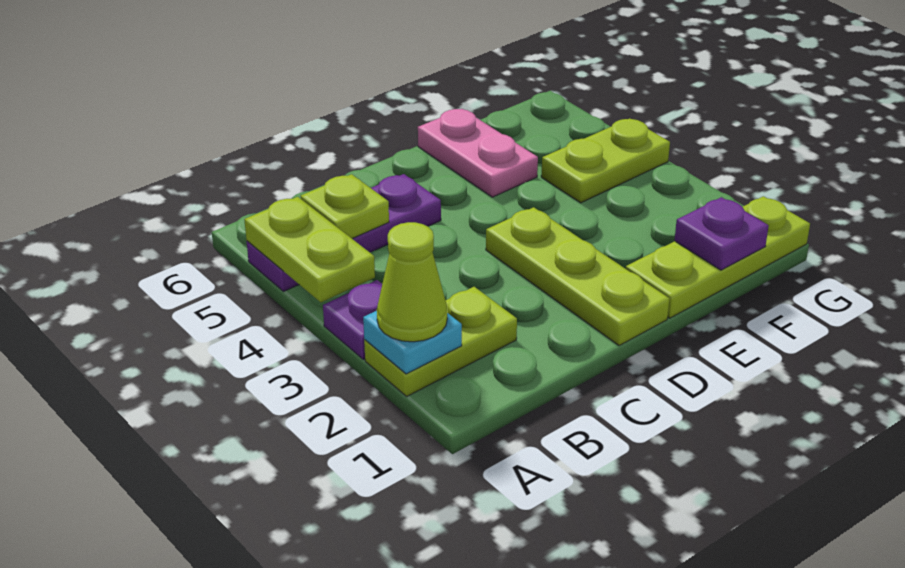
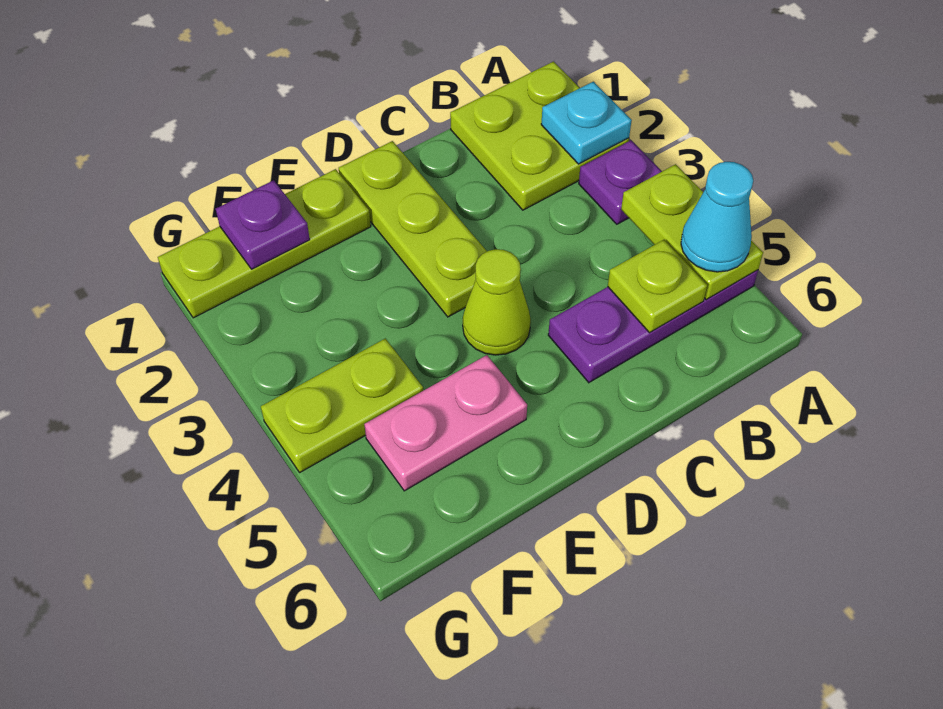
lime 1x2 plate [364,287,517,396] -> lime 2x2 plate [450,61,629,210]
lime 1x1 cone [377,222,447,342] -> lime 1x1 cone moved to [463,249,531,355]
none -> cyan 1x1 cone [681,162,753,272]
pink 1x2 plate [418,109,538,197] -> pink 1x2 plate turned to [364,355,527,491]

